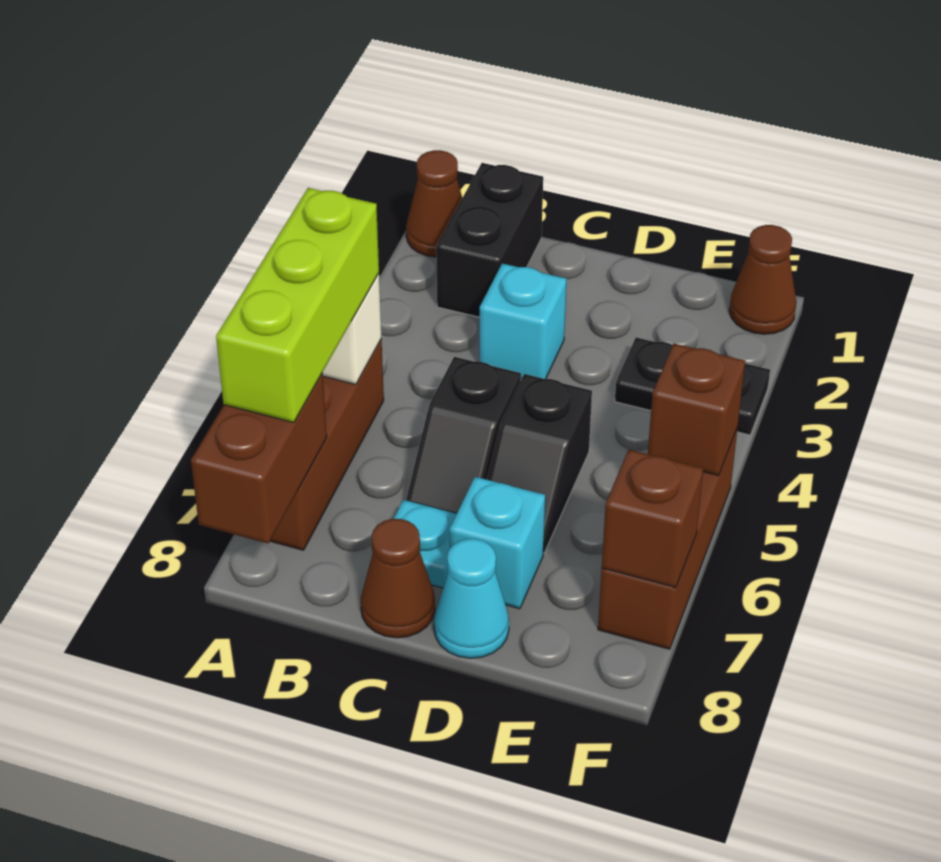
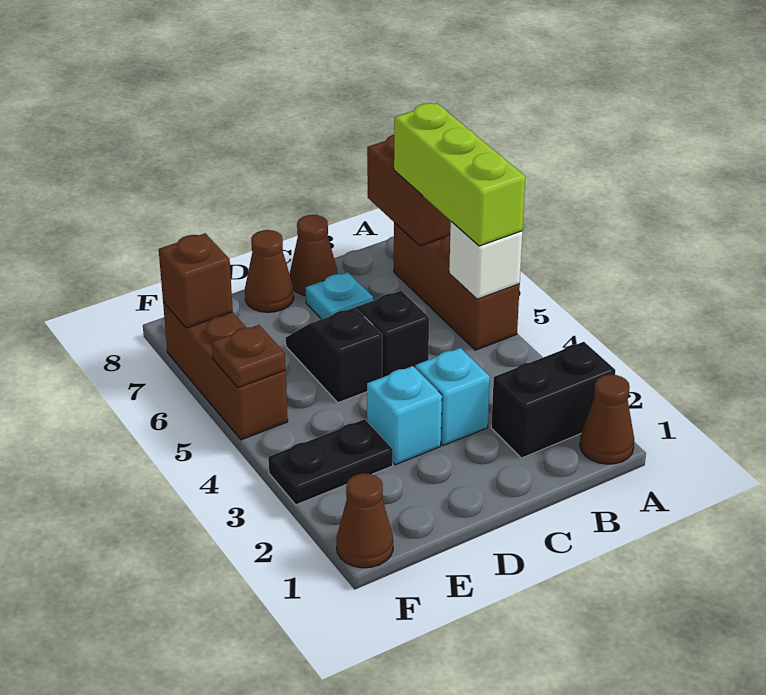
black 1x2 brick [436,163,543,317] -> black 1x2 brick turned to [491,342,615,458]
cyan 1x1 brick [450,477,545,609] -> cyan 1x1 brick moved to [367,366,442,465]
cyan 1x1 cone [434,539,509,658] -> brown 1x1 cone [245,230,294,312]
brown 1x1 brick [648,344,745,476] -> brown 1x1 plate [212,325,286,388]

